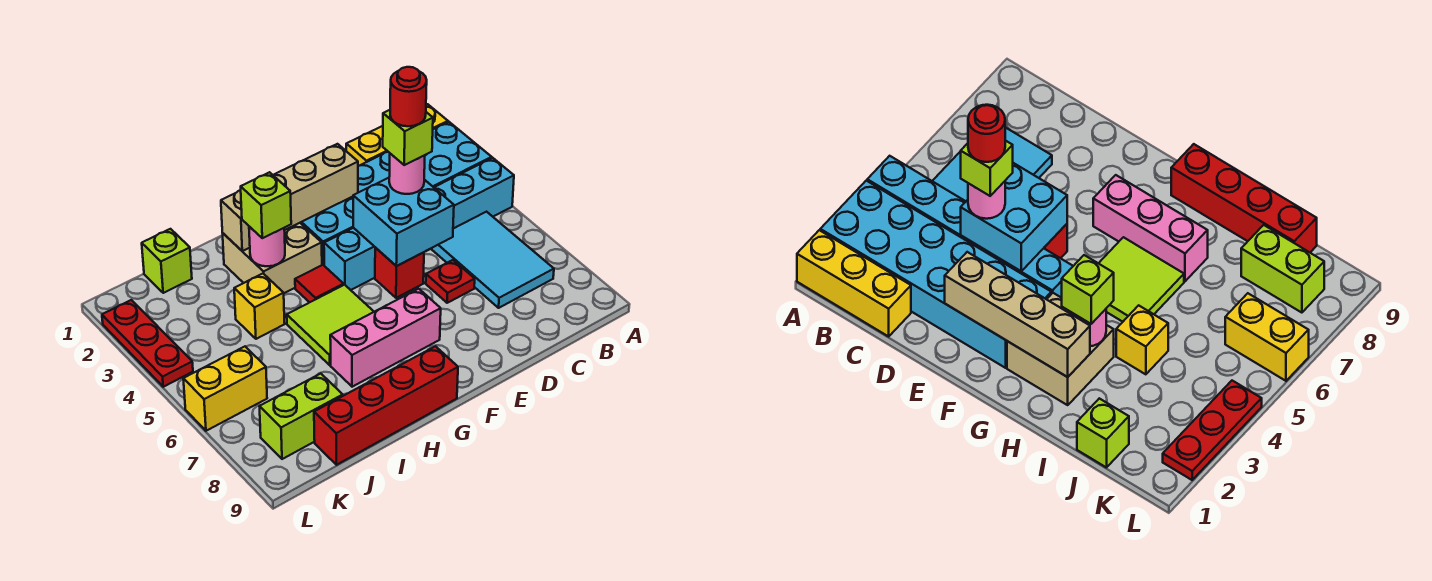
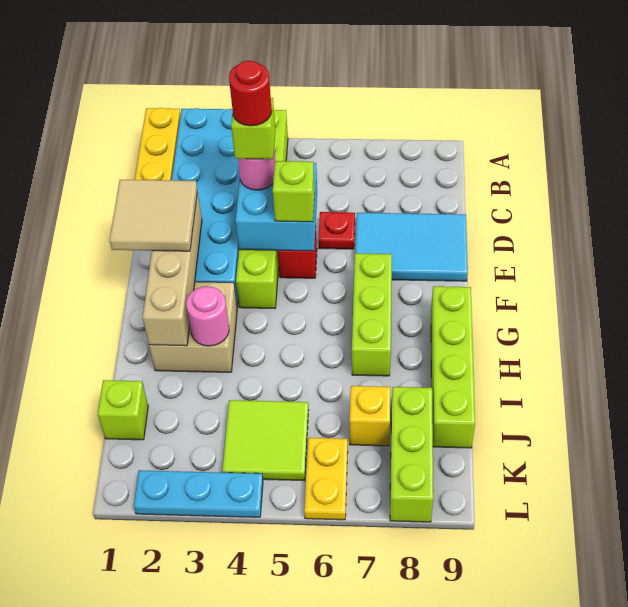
cyan 1x6 brick [324,158,514,290] -> lime 1x6 brick [236,110,288,308]
cyan 2x3 tile [432,212,554,308] -> cyan 2x3 tile moved to [355,213,468,281]
none -> tan 2x2 tile [110,180,197,251]
pink 1x3 brick [330,289,441,387] -> lime 1x3 brick [352,253,392,376]
red 1x1 tile [295,265,344,302] -> none
lime 2x2 tile [287,285,374,365] -> lime 2x2 tile moved to [222,400,309,481]
red 1x4 brick [314,346,458,465] -> lime 1x4 brick [431,286,475,448]
lime 1x1 brick [241,172,291,238] -> lime 1x1 brick moved to [273,161,315,222]
yellow 1x1 brick [234,274,285,339] -> yellow 1x1 brick moved to [350,386,390,446]
lime 1x2 brick [259,374,343,459] -> lime 1x3 brick [390,387,433,522]
yellow 1x2 brick [183,347,267,431] -> yellow 1x2 plate [304,438,348,520]
red 1x3 plate [102,300,193,387] -> cyan 1x3 plate [134,470,263,517]

